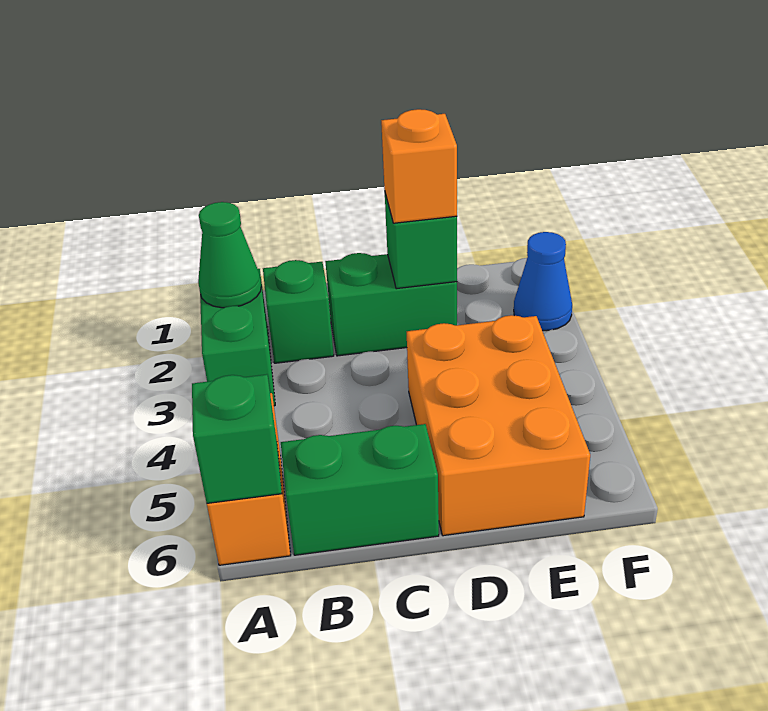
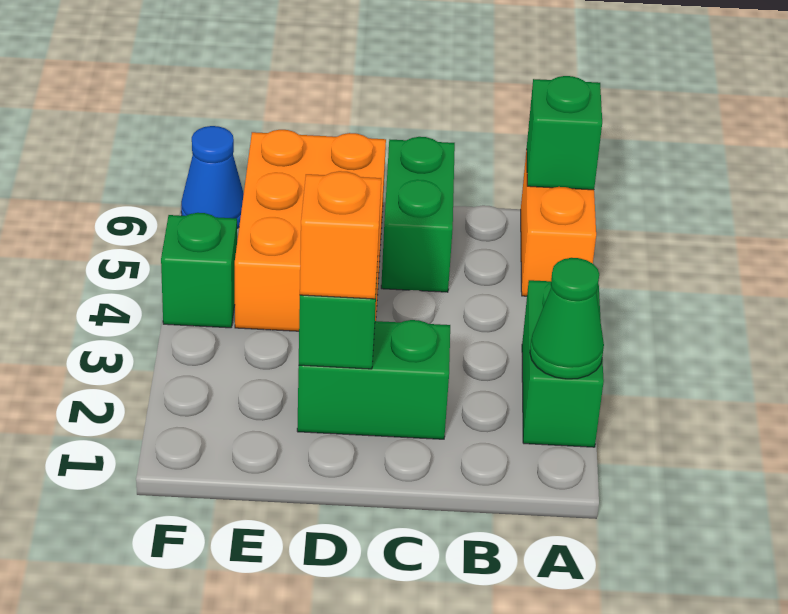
green 1x1 brick [263,260,334,363] -> green 1x1 brick moved to [161,213,237,328]
green 1x2 brick [281,424,439,555] -> green 1x2 brick turned to [381,137,455,292]
blue 1x1 cone [514,232,572,331] -> blue 1x1 cone moved to [181,126,244,228]

